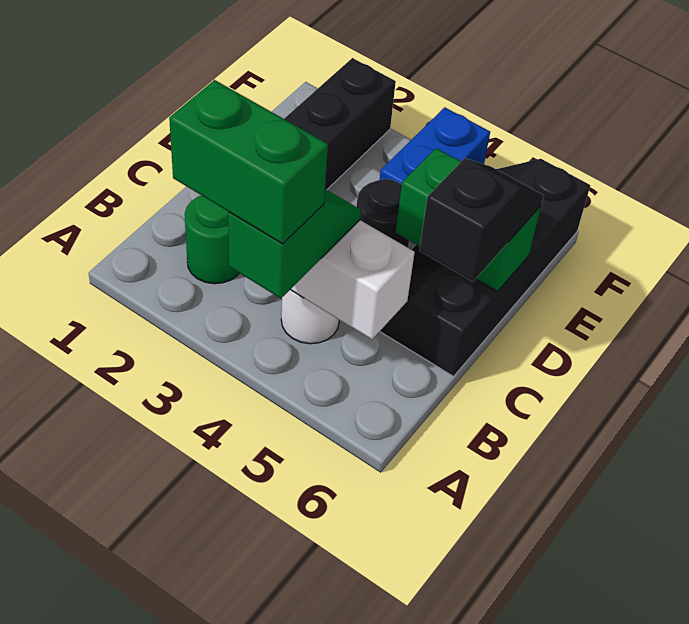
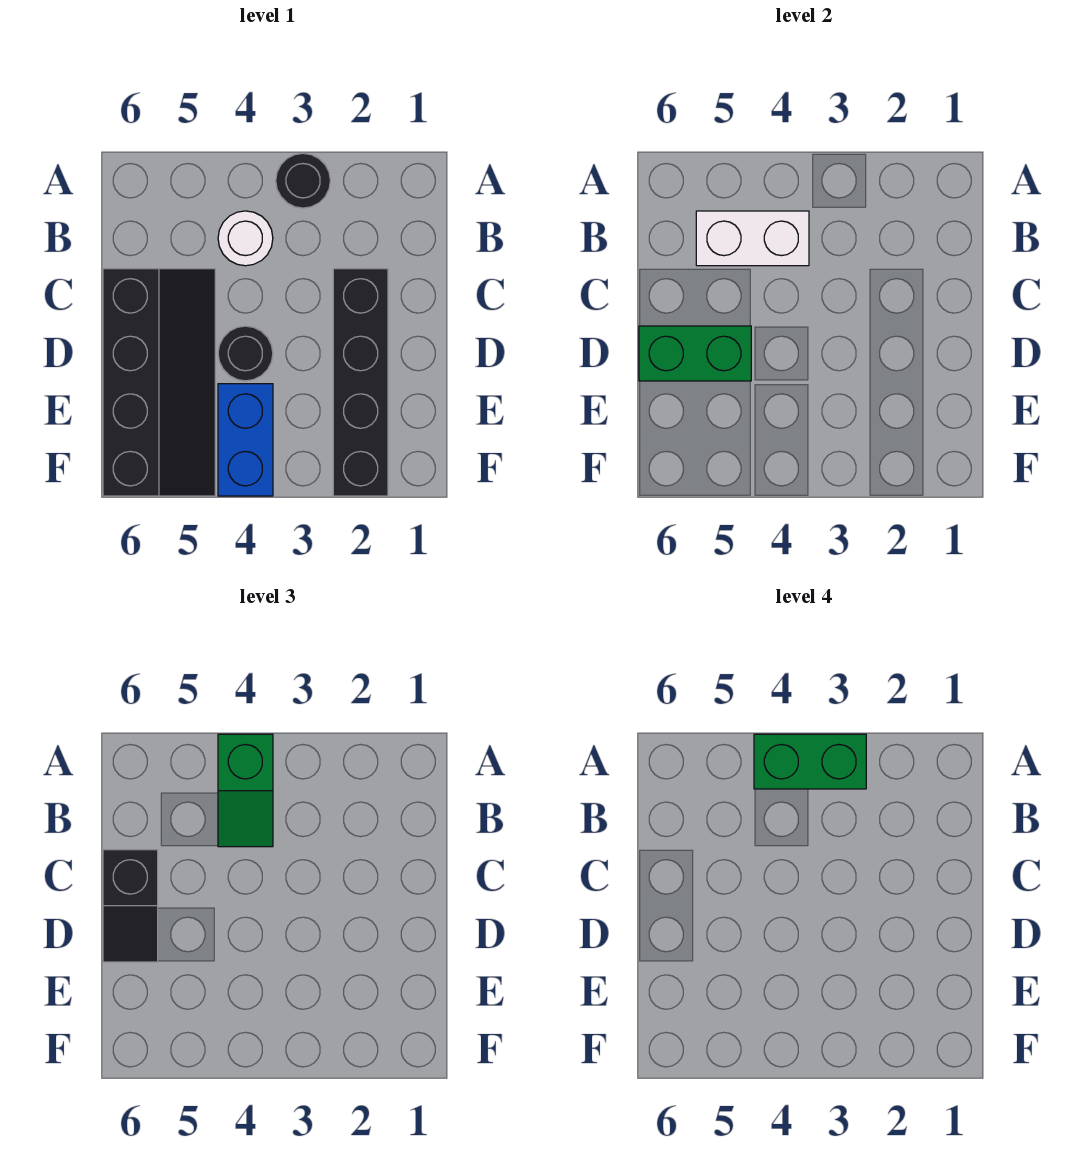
none -> black 1x1 round brick [276,153,330,208]
green 1x1 round brick [185,196,239,284] -> none

